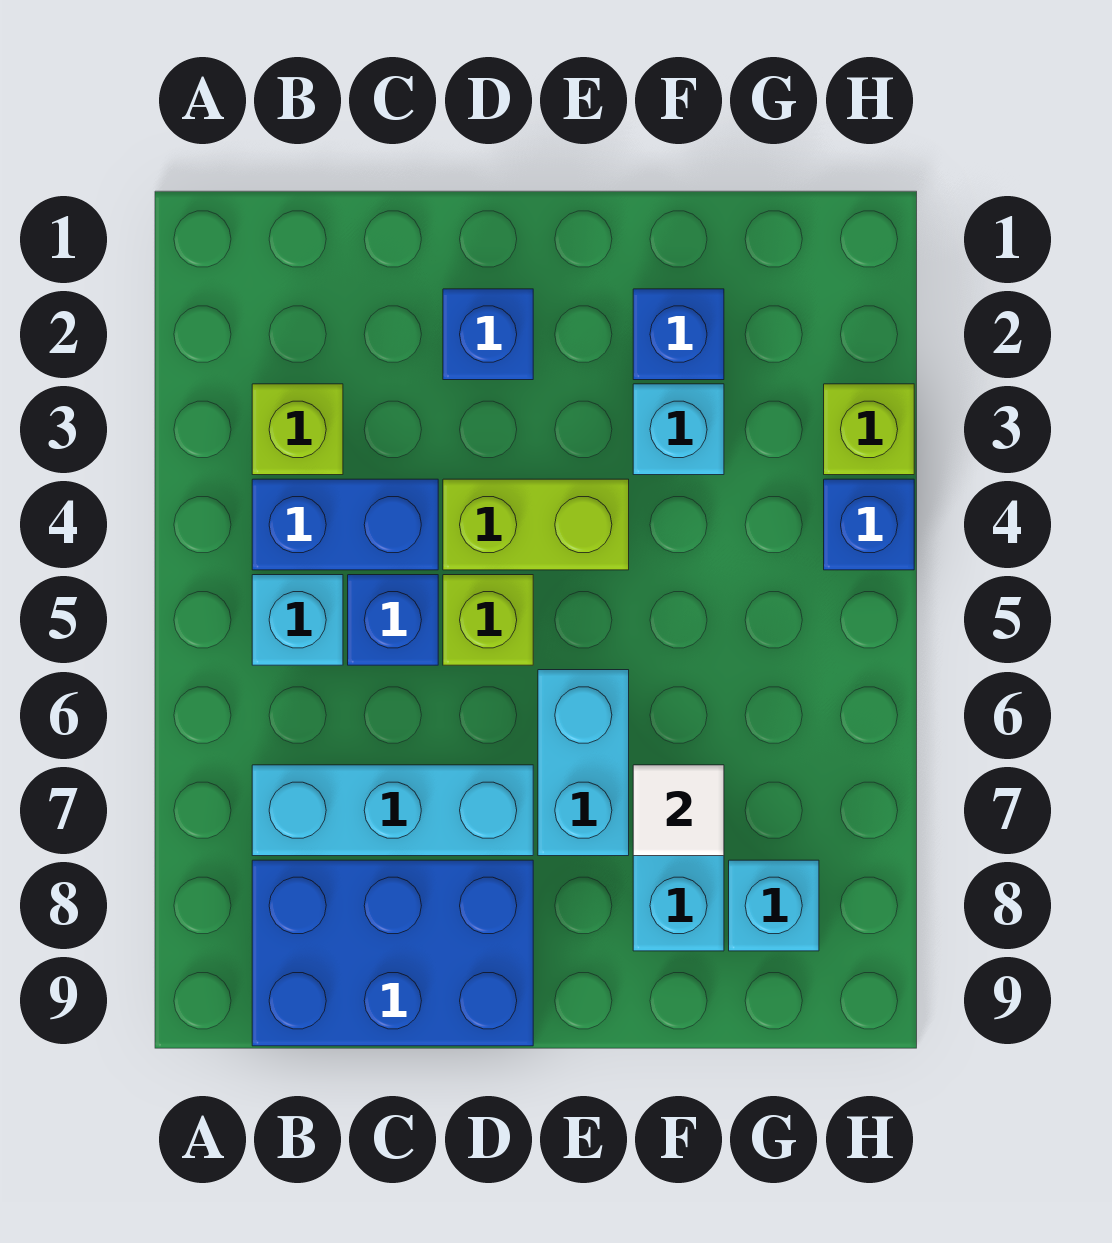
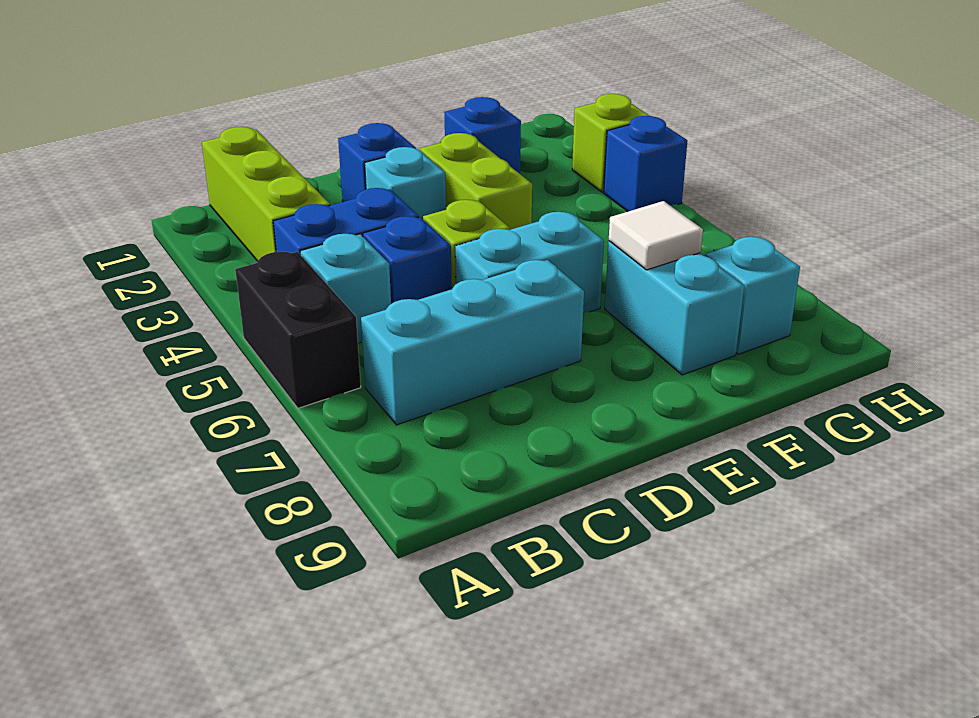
none -> black 1x2 brick [235,252,361,408]
lime 1x1 brick [252,384,343,475] -> lime 1x3 brick [202,127,330,261]
blue 2x3 brick [252,860,533,1046] -> none
lime 1x2 brick [443,479,629,570] -> lime 1x2 brick turned to [420,133,532,230]
cyan 1x2 brick [538,670,629,856] -> cyan 1x2 brick turned to [455,212,604,313]
cyan 1x1 brick [633,384,724,475] -> cyan 1x1 brick moved to [365,147,446,219]

